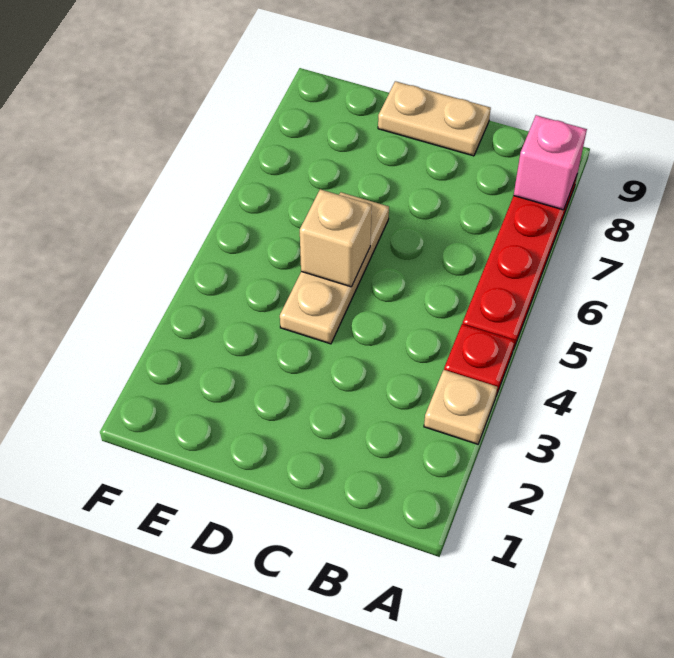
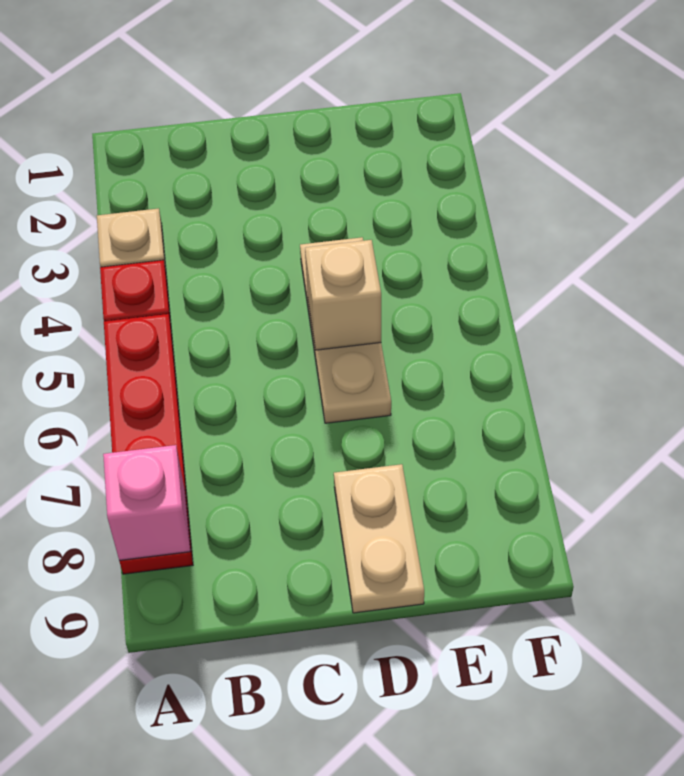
tan 1x2 plate [378,81,491,156] -> tan 1x2 plate turned to [334,464,424,613]

